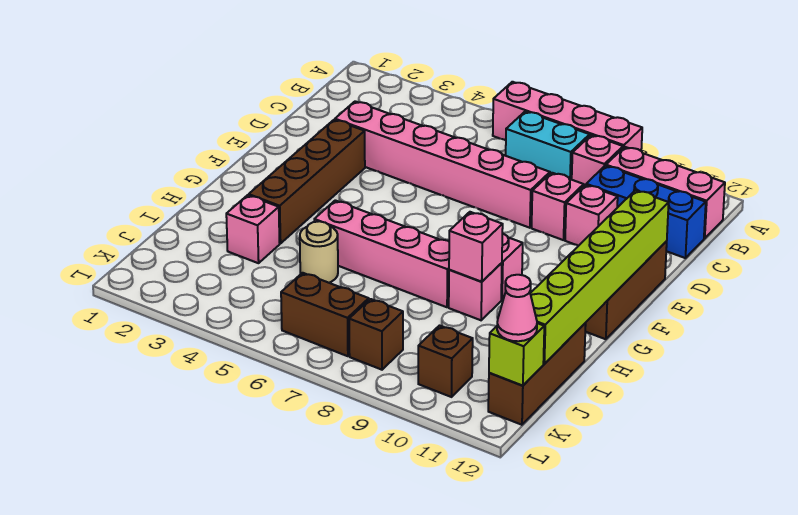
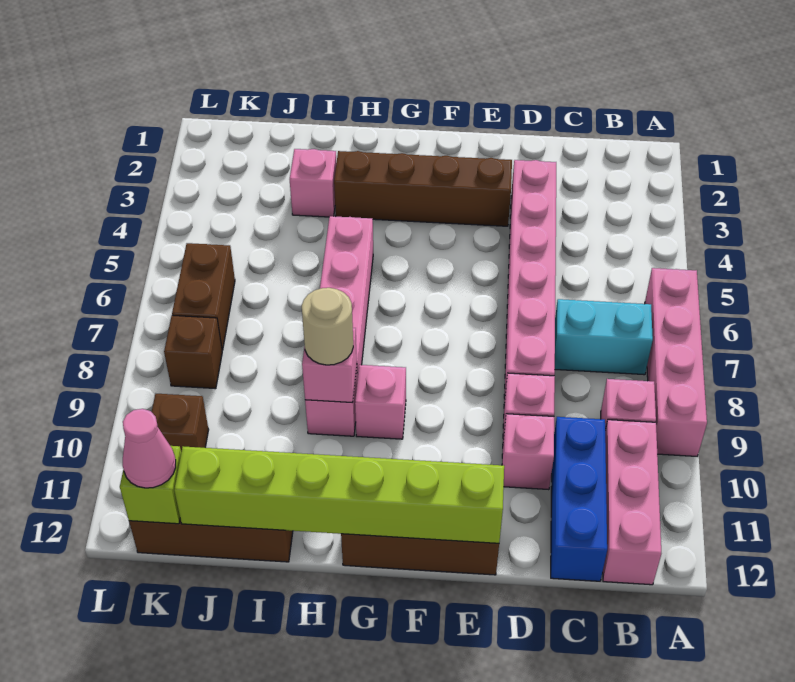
cyan 1x2 brick [506,111,590,180] -> cyan 1x2 brick turned to [555,299,653,375]
tan 1x1 round brick [300,221,338,283] -> tan 1x1 round brick moved to [302,288,353,365]

